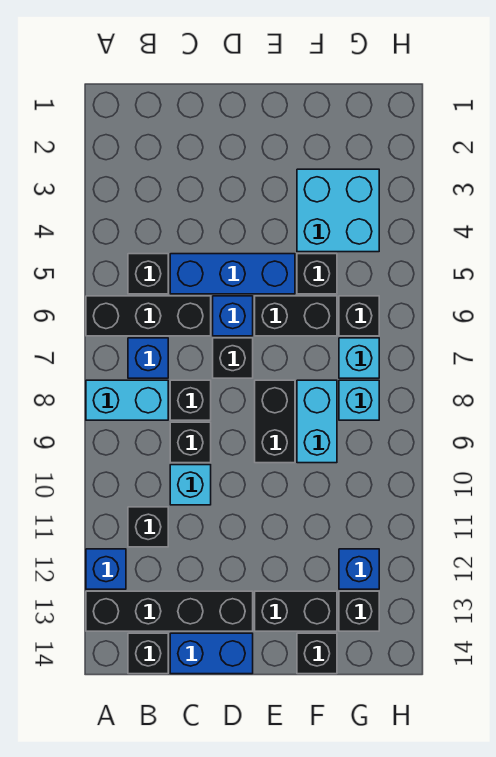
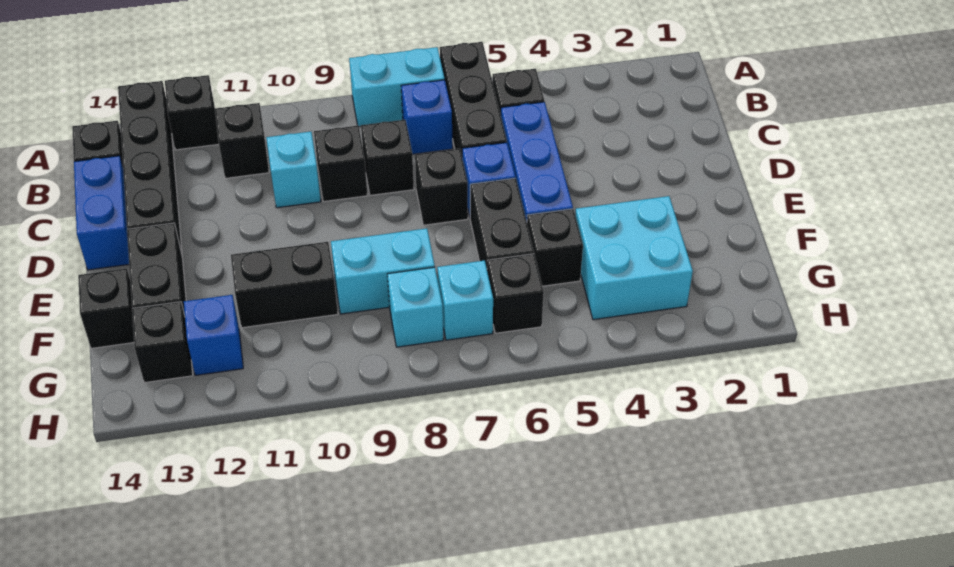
cyan 1x2 brick [86,380,168,420] -> cyan 1x2 brick turned to [349,47,445,127]
blue 1x1 brick [86,549,126,589] -> black 1x1 brick [165,75,219,150]
black 1x2 brick [255,380,295,463] -> black 1x2 brick moved to [231,242,338,328]

